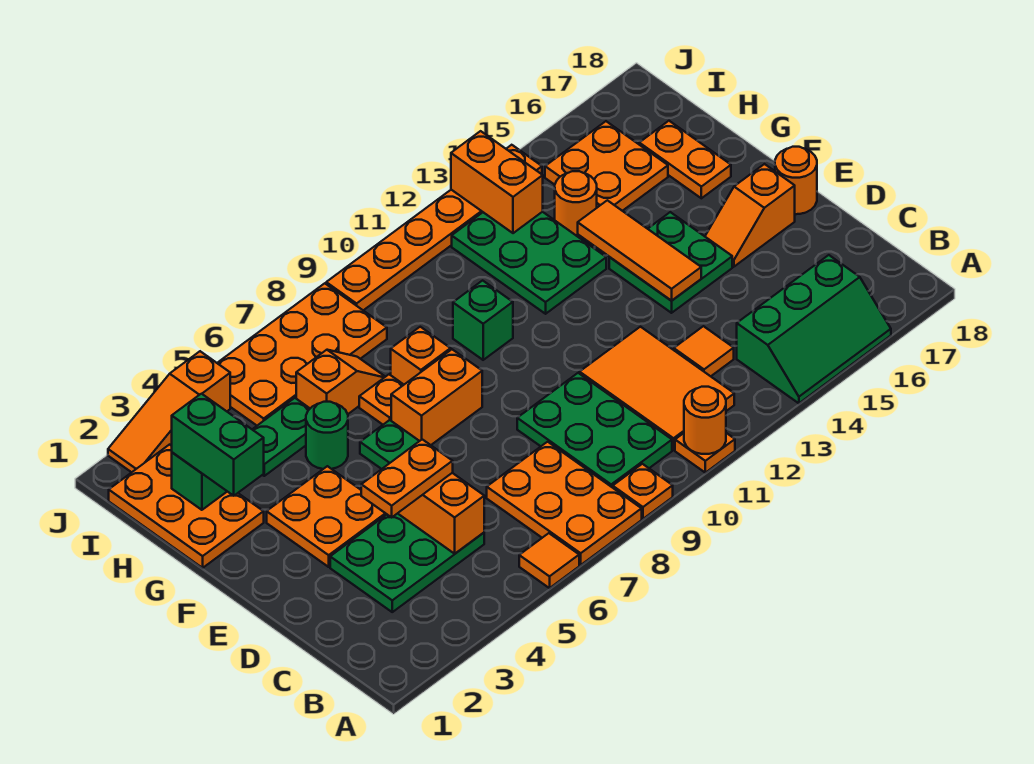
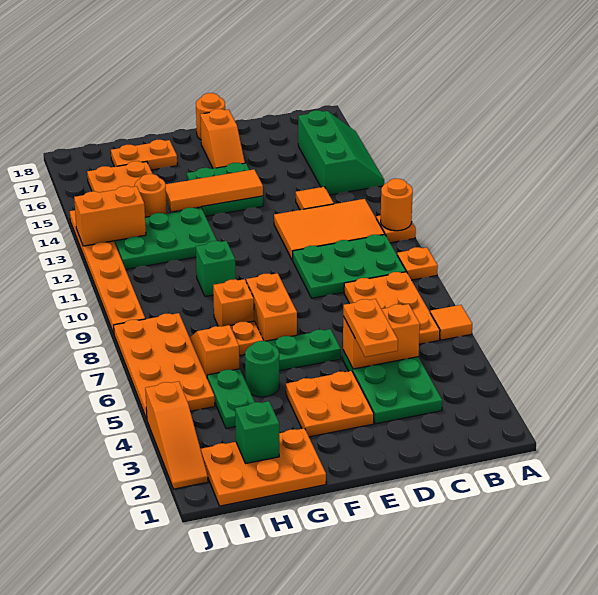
orange 2x3 plate [487,442,642,565] -> orange 2x3 plate turned to [344,272,440,344]
green 1x2 brick [172,394,264,496] -> none

